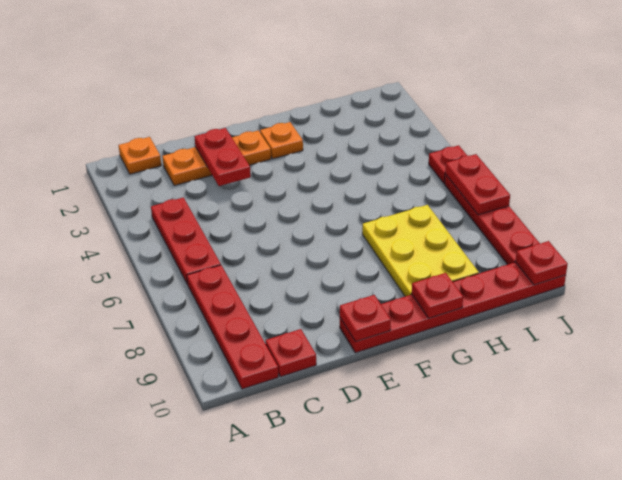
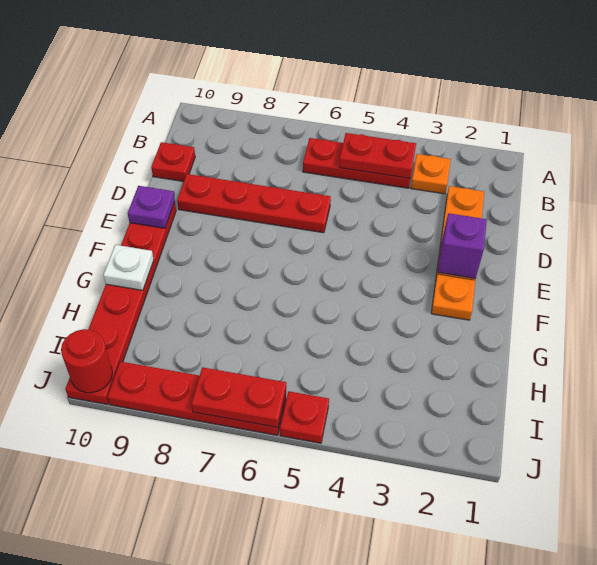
orange 1x1 plate [119,137,161,174] -> orange 1x1 plate moved to [411,154,451,194]
red 1x4 plate [187,265,278,389] -> red 1x4 plate moved to [177,174,331,233]
red 1x2 plate [195,128,251,186] -> red 1x2 plate moved to [339,133,416,178]
none -> purple 1x1 brick [438,213,487,279]
red 1x1 plate [340,295,391,342] -> purple 1x1 plate [128,186,175,228]
yellow 2x3 plate [362,205,479,296] -> none
red 1x1 plate [412,273,463,318] -> white 1x1 plate [103,245,154,290]
red 1x1 plate [515,241,568,285] -> red 1x1 round brick [61,329,113,393]

